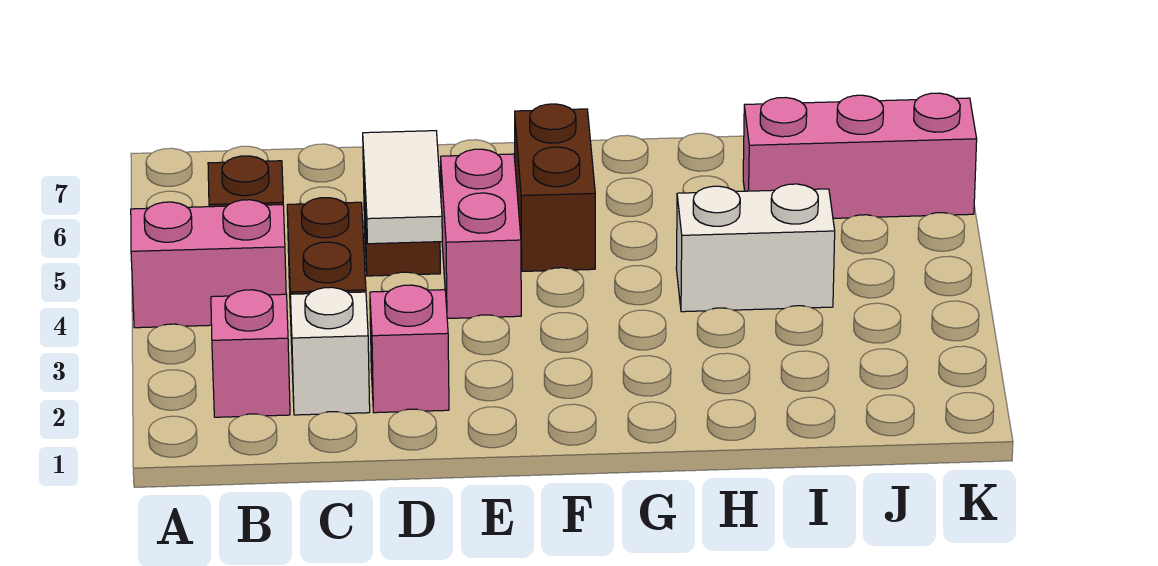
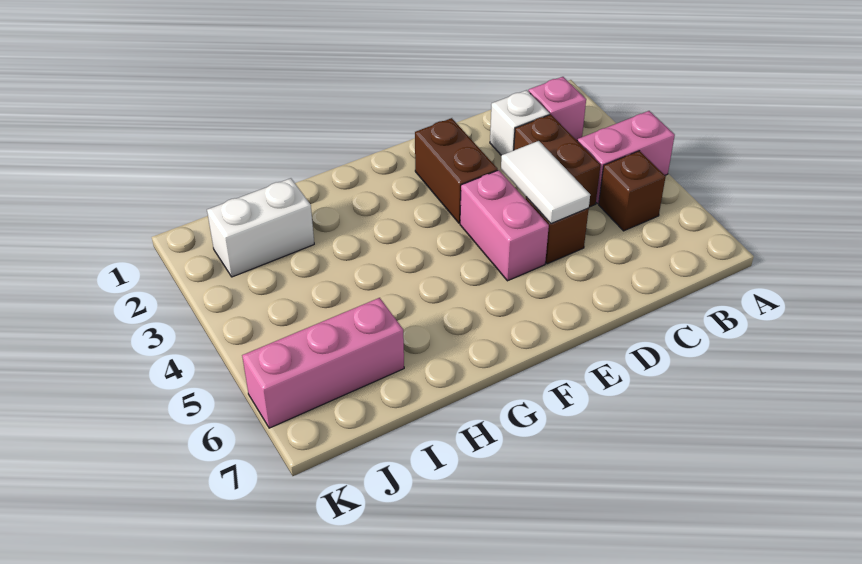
pink 1x1 brick [370,285,449,413] -> none
brown 1x2 brick [515,104,595,271] -> brown 1x2 brick moved to [415,118,498,223]
white 1x2 brick [676,184,835,312] -> white 1x2 brick moved to [207,178,314,277]

